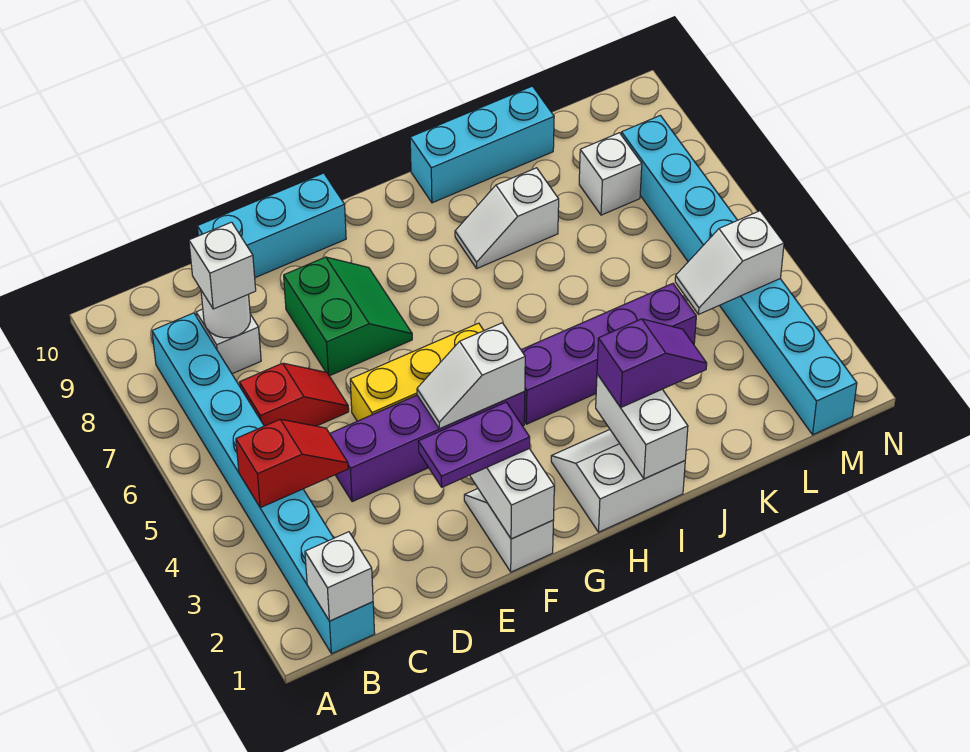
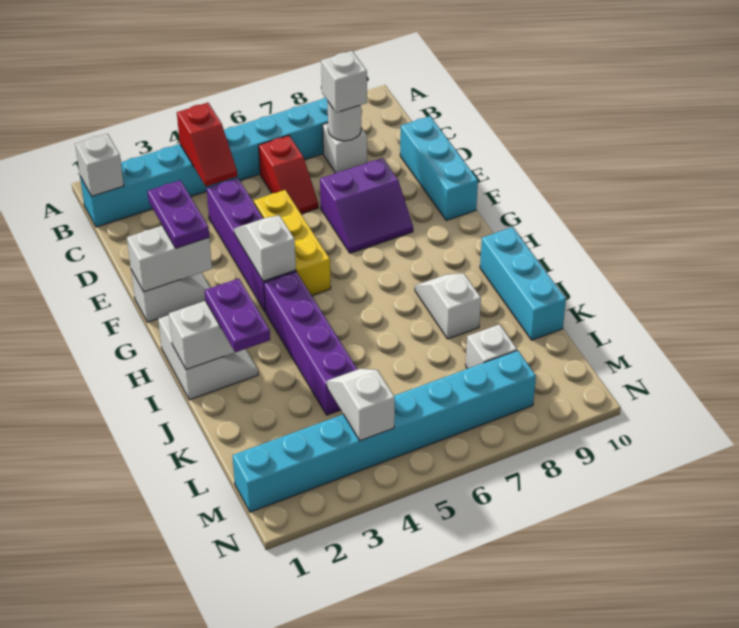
green 2x2 slope [284,257,412,376] -> purple 2x2 slope [320,158,413,253]
purple 1x2 slope [597,319,707,407] -> purple 1x2 plate [204,279,270,352]

